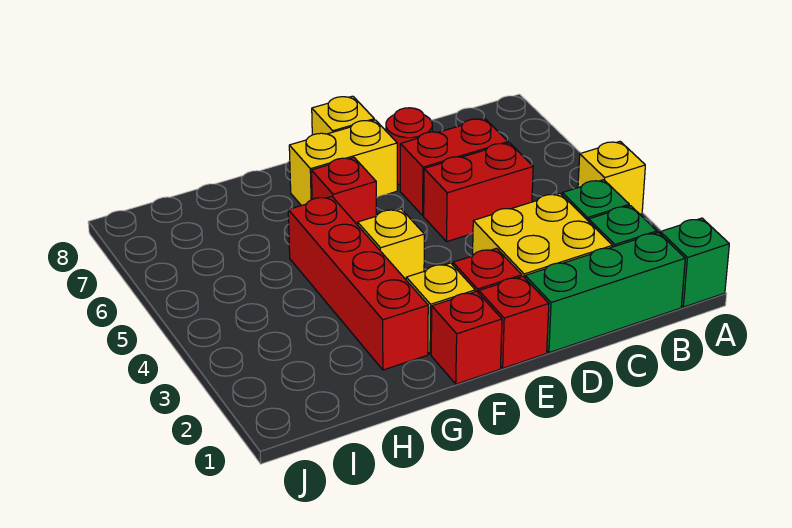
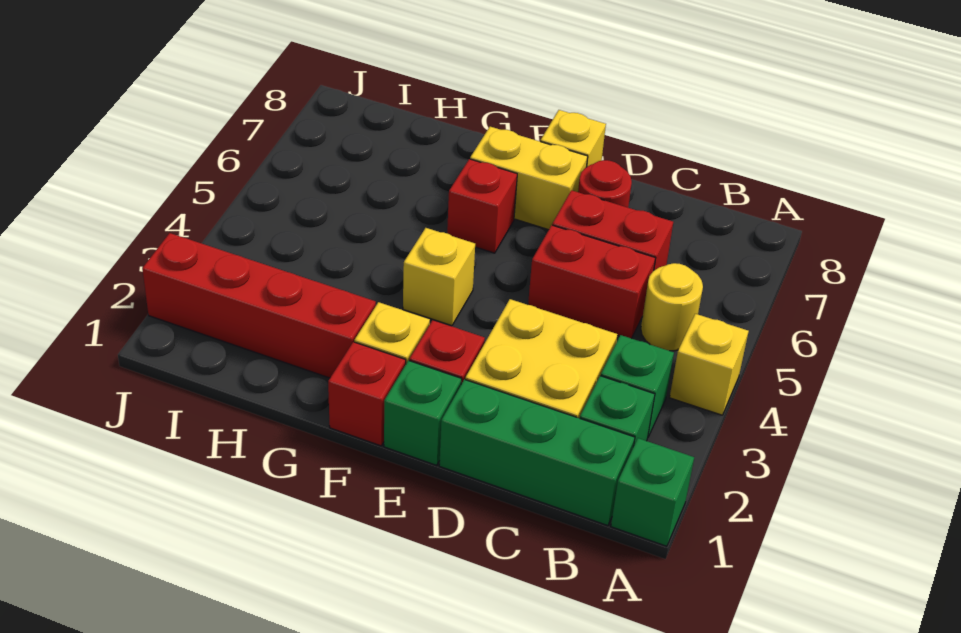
none -> yellow 1x1 round brick [641,263,703,351]
red 1x1 brick [479,276,549,368] -> green 1x1 brick [384,361,462,465]
red 1x4 brick [288,196,428,370] -> red 1x4 brick turned to [142,233,376,378]

